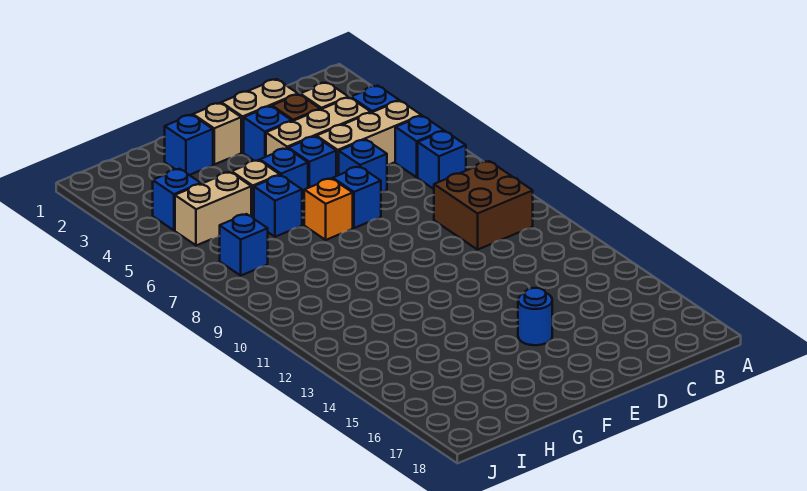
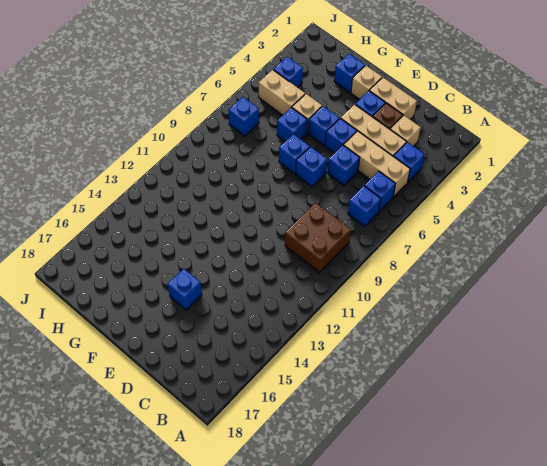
blue 1x1 round brick [518,288,552,345] -> blue 1x1 brick [168,269,202,310]
orange 1x1 brick [304,178,353,240] -> blue 1x1 brick [279,134,310,174]

